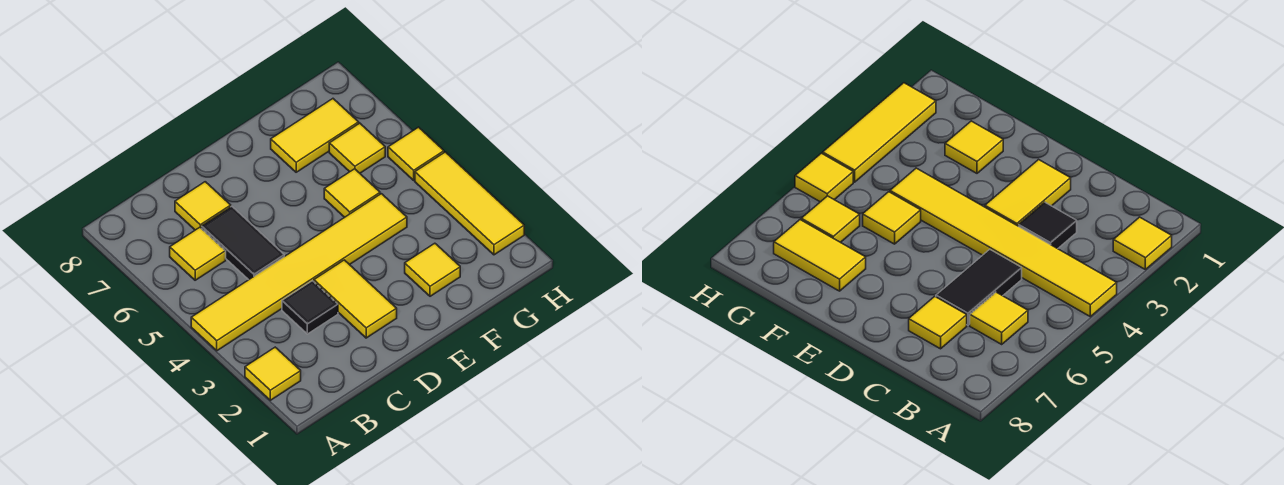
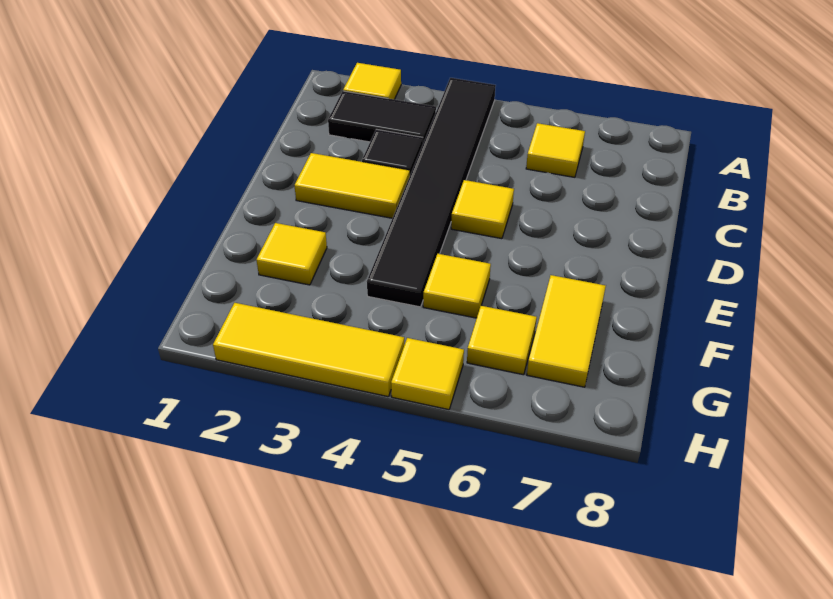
yellow 1x6 tile [191,194,407,351] -> black 1x6 tile [367,78,496,307]
black 1x2 tile [202,207,284,280] -> black 1x2 tile moved to [328,91,436,143]
yellow 1x1 tile [175,182,231,230] -> yellow 1x1 tile moved to [451,180,514,239]

